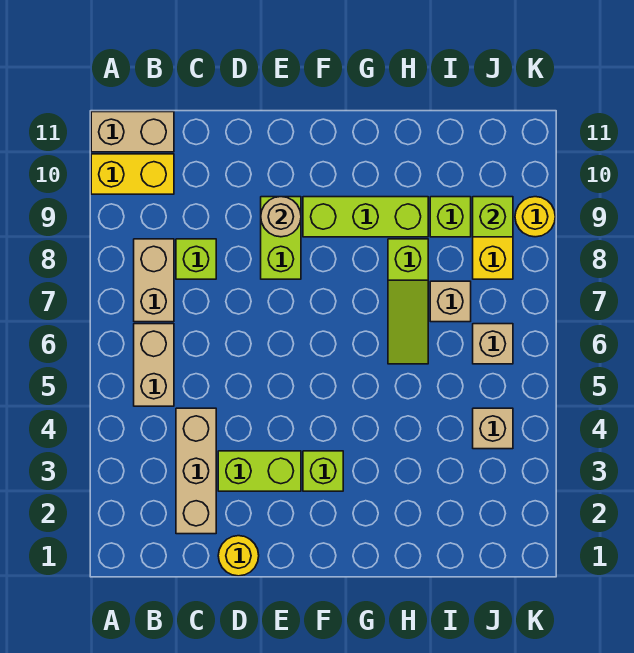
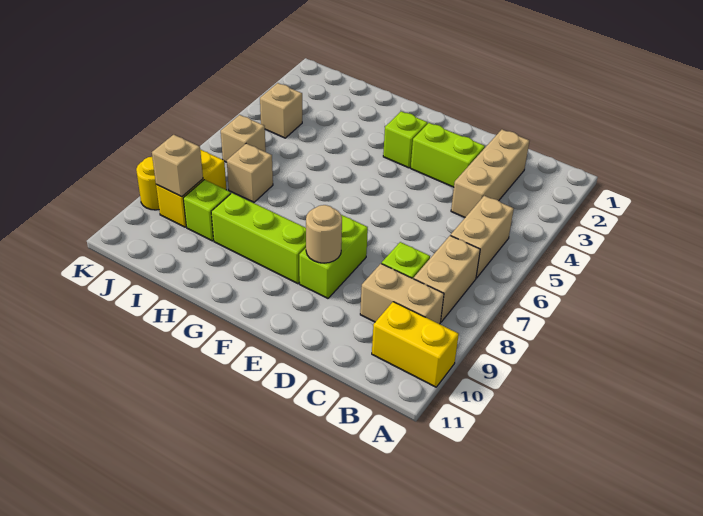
tan 1x2 brick [91,112,174,152] -> tan 1x2 brick moved to [360,264,444,324]
yellow 1x1 round brick [218,536,259,576] -> none
lime 1x3 slope [388,239,428,364] -> none
lime 1x1 brick [473,197,513,237] -> tan 1x1 brick [152,135,203,197]

